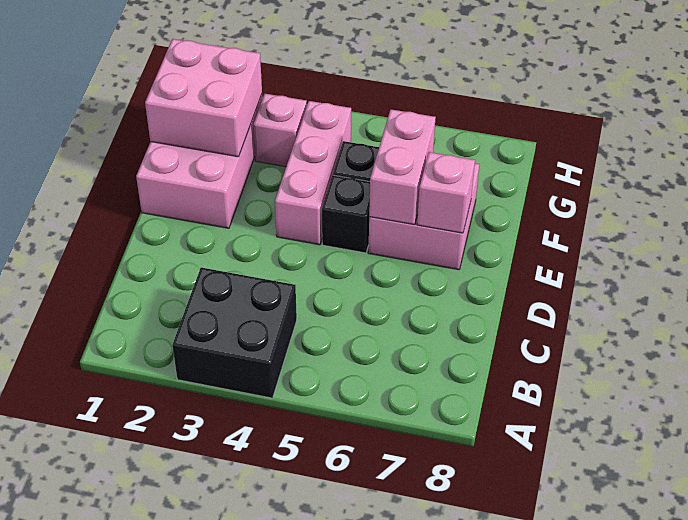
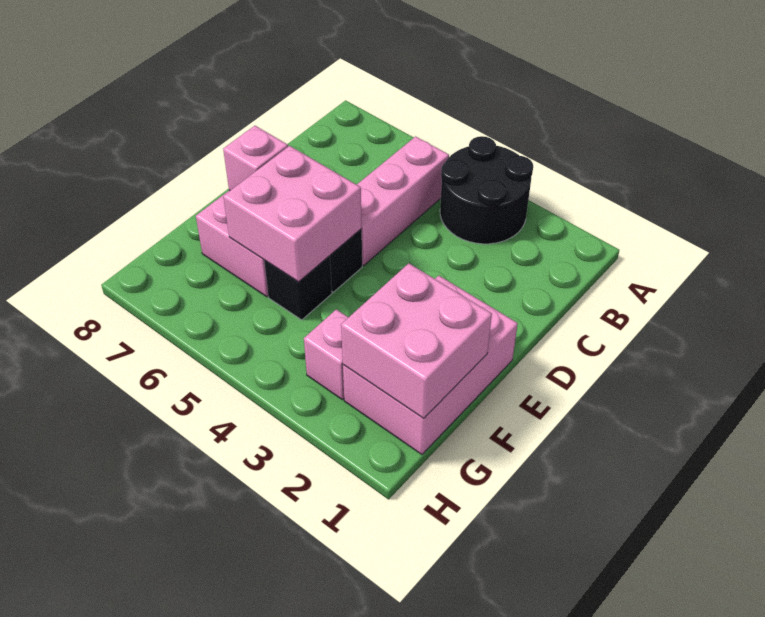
black 2x2 brick [172,267,297,398] -> black 2x2 round brick [440,136,533,244]
pink 1x3 brick [275,101,351,245] -> pink 1x3 brick moved to [357,136,449,265]
pink 1x2 brick [369,110,436,225] -> pink 2x2 brick [223,146,362,282]

